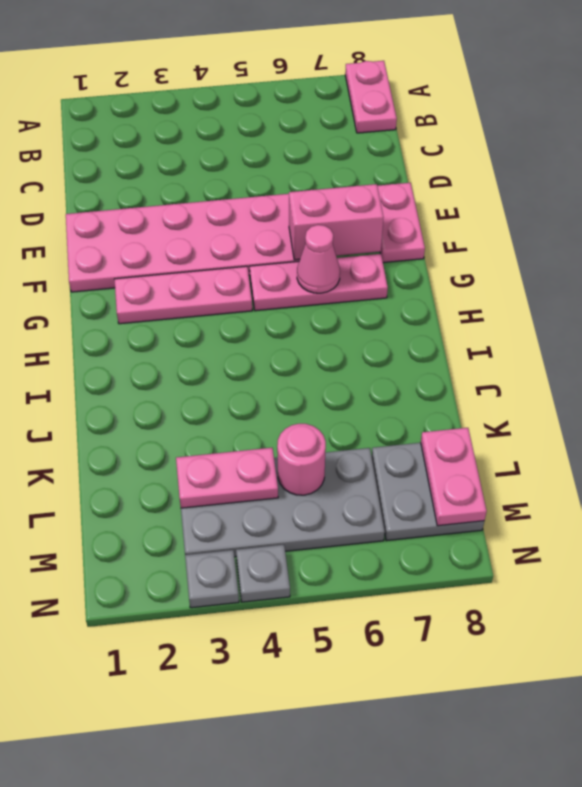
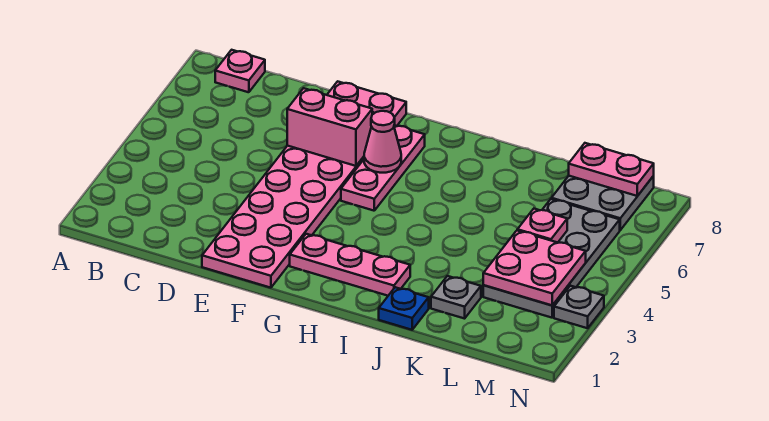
pink 1x2 plate [345,61,397,133] -> pink 1x1 plate [215,50,265,92]
pink 1x2 brick [289,184,384,260] -> pink 1x2 brick turned to [287,88,372,166]
pink 1x3 plate [114,266,252,324] -> pink 1x3 plate turned to [290,234,410,296]
none -> blue 1x1 plate [379,287,429,330]
pink 1x2 plate [176,448,278,508] -> pink 2x2 plate [483,231,586,305]
pink 1x1 round brick [277,424,326,495] -> pink 1x1 plate [517,209,567,243]
grey 1x1 plate [236,545,290,602] -> grey 1x1 plate moved to [431,276,481,319]

